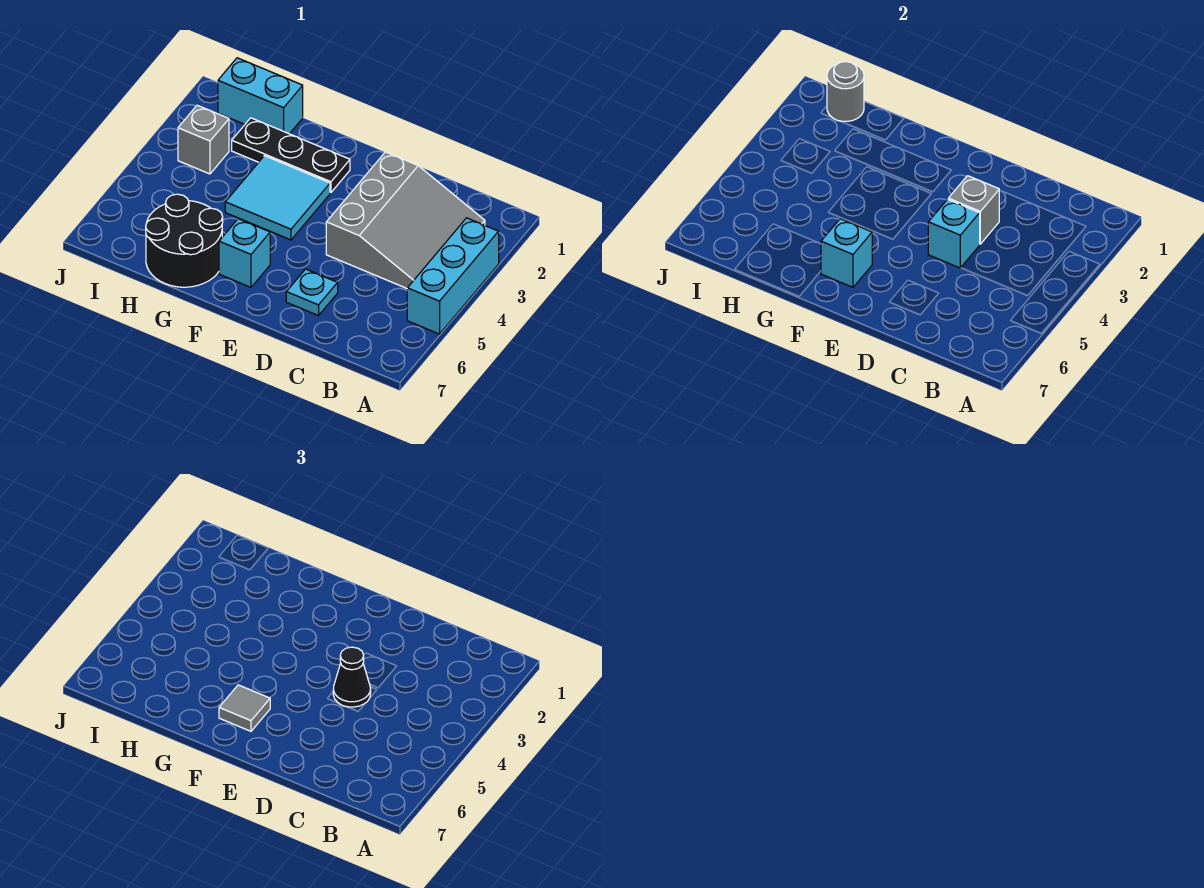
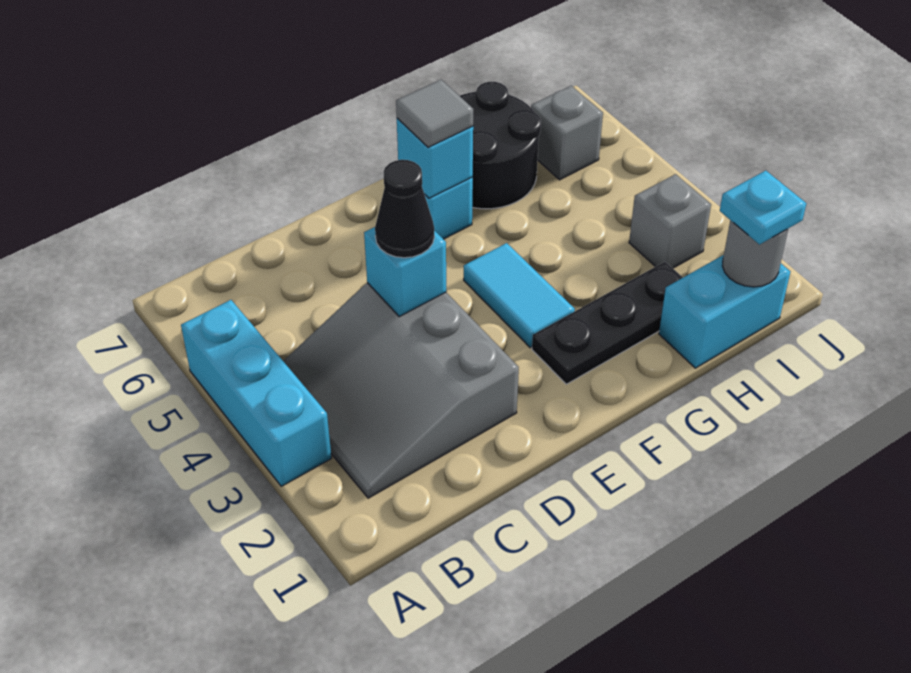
grey 1x1 brick [948,176,999,244] -> grey 1x1 brick moved to [531,86,603,180]
cyan 1x1 plate [286,269,338,316] -> cyan 1x1 plate moved to [720,171,806,245]
cyan 2x2 tile [225,156,330,240] -> cyan 1x2 tile [464,243,575,348]

